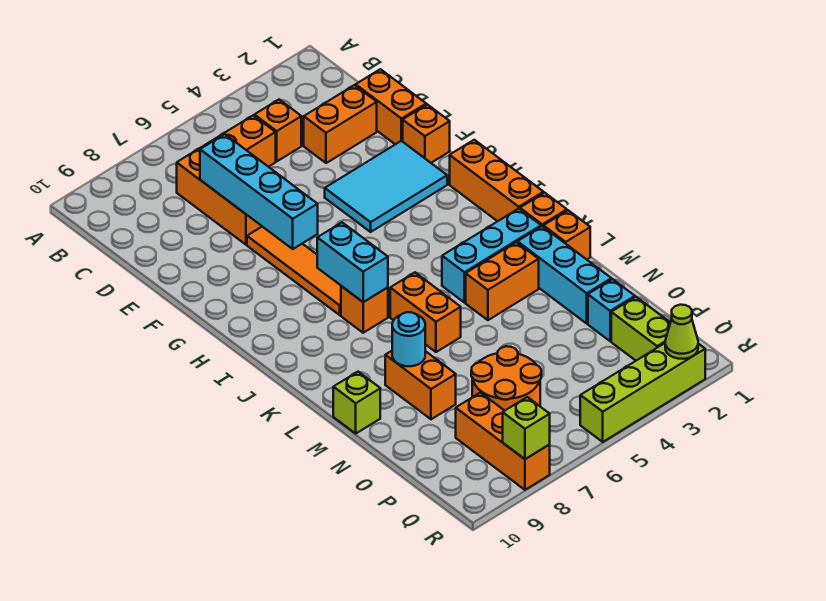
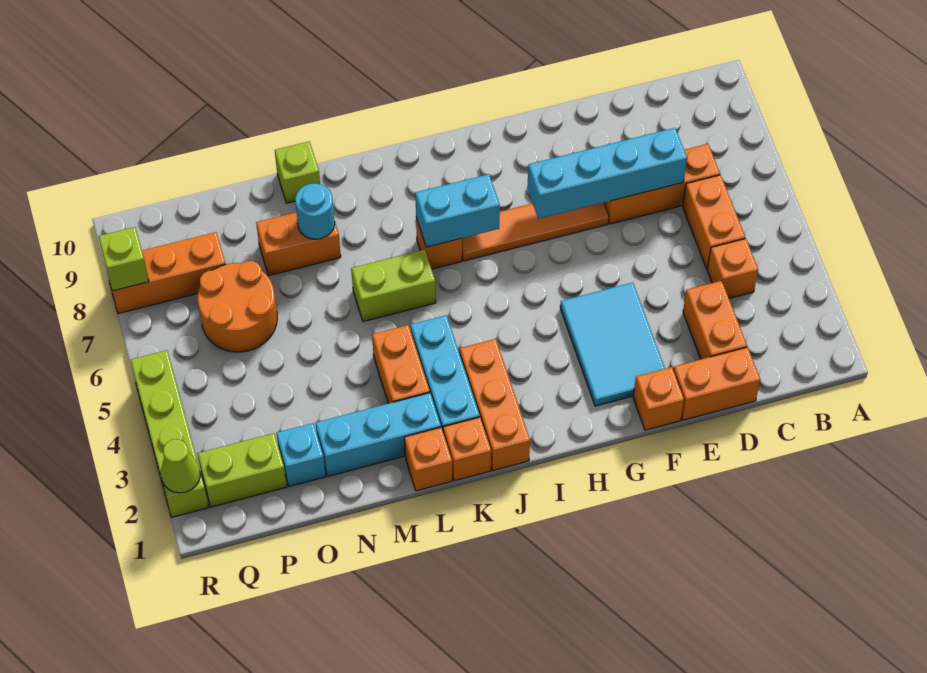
orange 1x3 brick [450,140,544,221] -> orange 1x3 brick turned to [460,339,530,470]
orange 1x2 brick [390,273,461,352] -> lime 1x2 brick [351,250,436,322]

